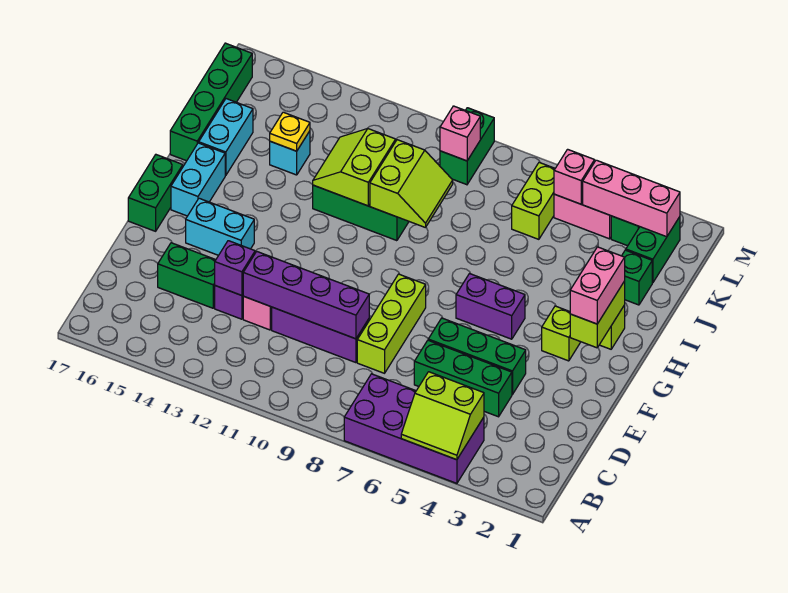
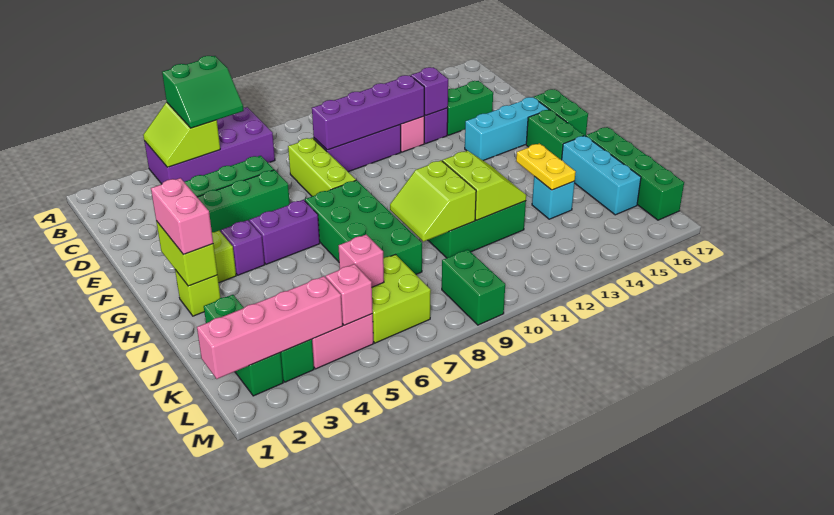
lime 2x2 slope [401,372,484,460] -> lime 2x2 slope turned to [143,102,220,167]
none -> green 2x2 slope [162,56,244,128]
cyan 1x2 brick [186,198,254,255] -> cyan 1x3 brick [465,97,549,161]
none -> purple 1x1 brick [221,220,265,275]
none -> green 2x4 brick [305,180,422,274]
cyan 1x2 brick [171,143,225,216] -> green 1x2 brick [526,110,584,160]
cyan 1x2 brick [199,99,253,176] -> cyan 1x3 brick [562,136,641,215]
yellow 1x1 plate [270,112,310,151] -> yellow 1x2 plate [516,143,576,190]
lime 1x2 brick [512,163,555,239] -> lime 2x2 brick [372,255,431,343]
pink 1x3 brick [583,160,680,237] -> pink 1x4 brick [197,276,343,379]
pink 1x1 brick [440,106,480,161] -> pink 1x1 brick moved to [339,235,384,287]

